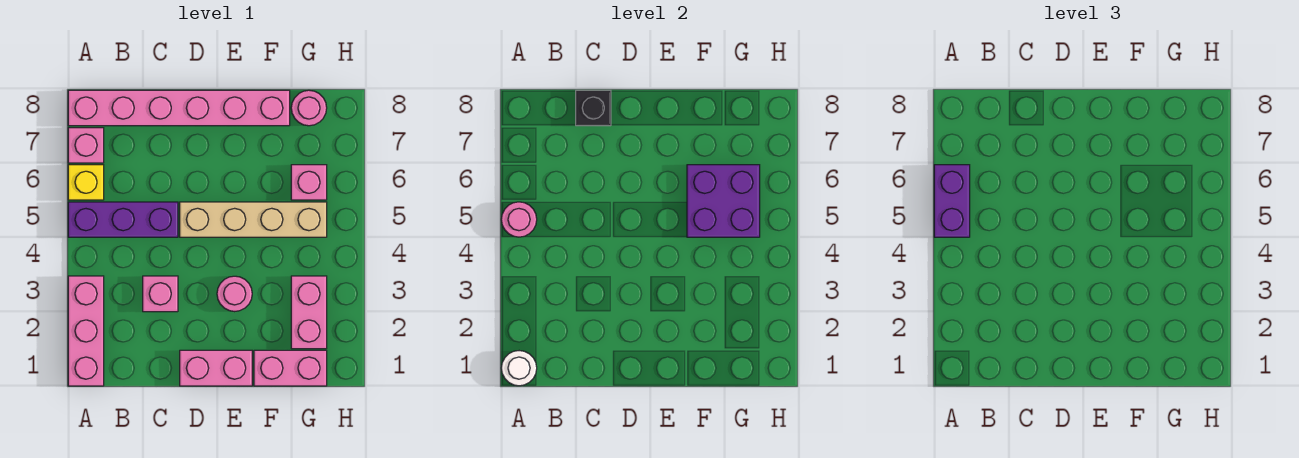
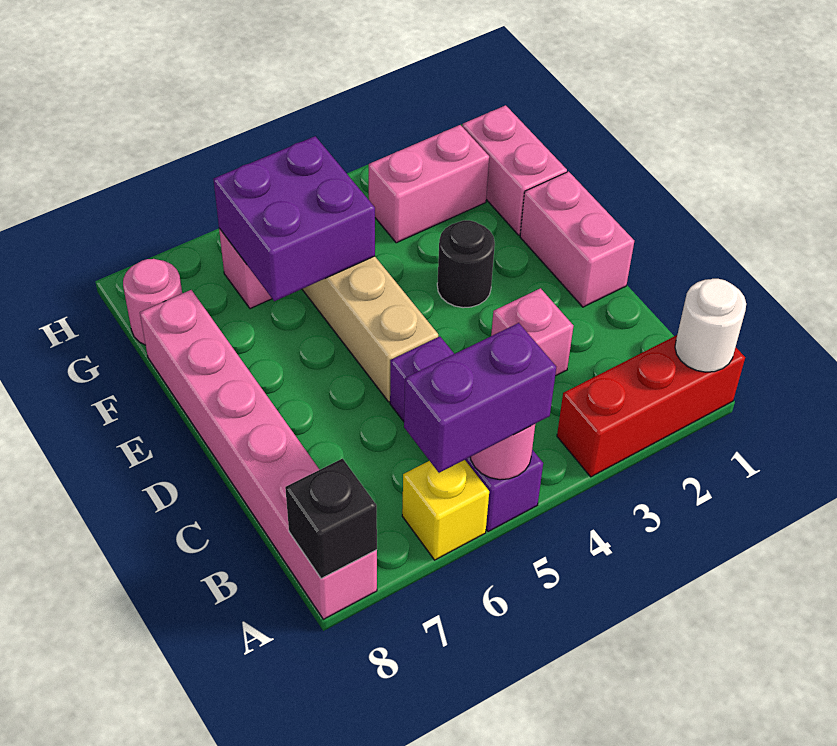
pink 1x3 brick [68,276,104,386] -> red 1x3 brick [557,335,745,477]
pink 1x1 brick [68,128,104,163] -> none
black 1x1 brick [576,90,611,126] -> black 1x1 brick moved to [285,459,377,579]
pink 1x1 round brick [217,276,252,312] -> black 1x1 round brick [437,220,495,308]

